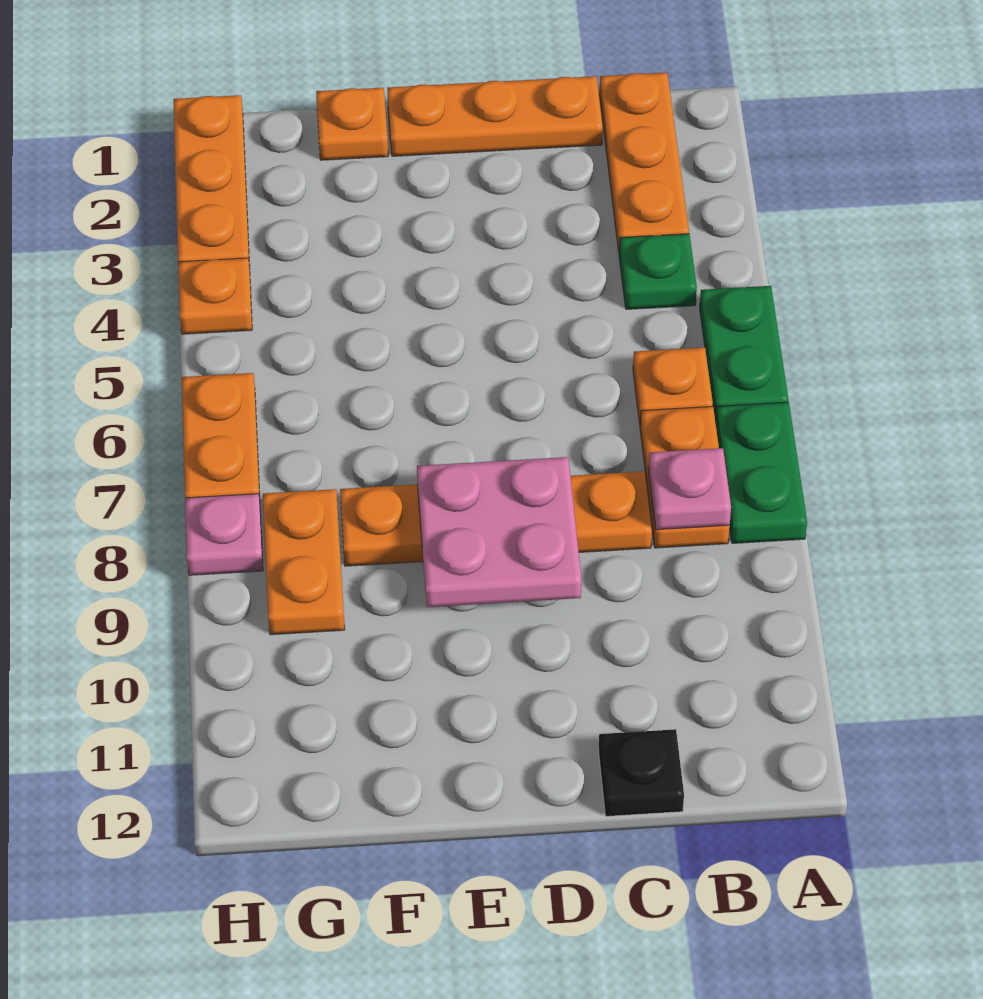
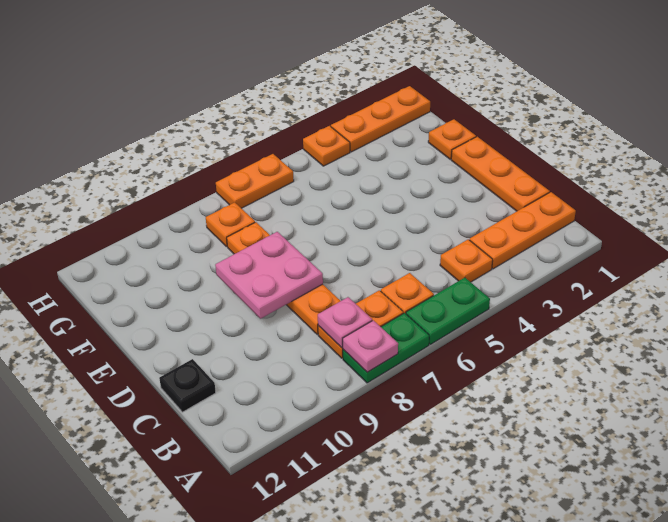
green 1x1 plate [619,234,697,309] -> orange 1x1 plate [440,239,493,282]
orange 1x2 plate [263,489,345,635] -> orange 1x1 plate [206,202,255,247]
pink 1x1 plate [185,494,263,575] -> pink 1x1 plate moved to [343,320,398,372]

